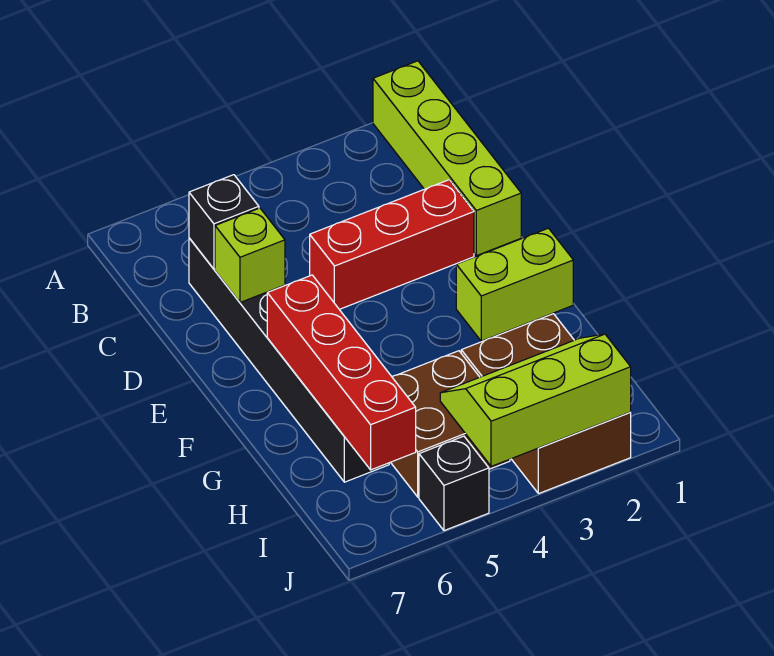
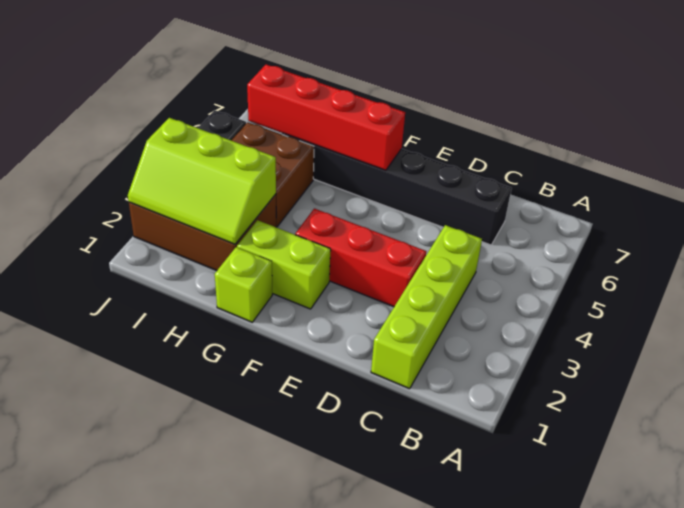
lime 1x4 brick [373,61,521,256] -> lime 1x4 brick turned to [371,225,482,389]
black 1x1 brick [189,175,259,269] -> none
red 1x3 brick [310,180,474,309] -> red 1x3 brick turned to [295,208,426,307]
lime 1x1 brick [215,208,285,302] -> lime 1x1 brick moved to [215,247,272,322]
lime 1x2 brick [456,228,573,341] -> lime 1x2 brick turned to [237,220,331,309]
lime 2x3 slope [440,334,631,466] -> lime 2x3 slope turned to [128,118,276,244]

